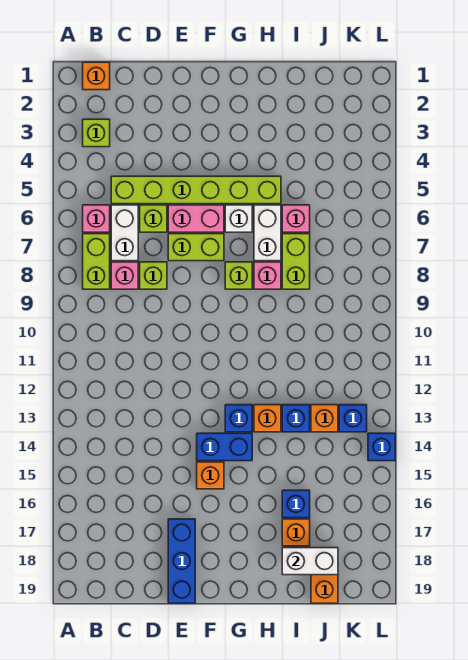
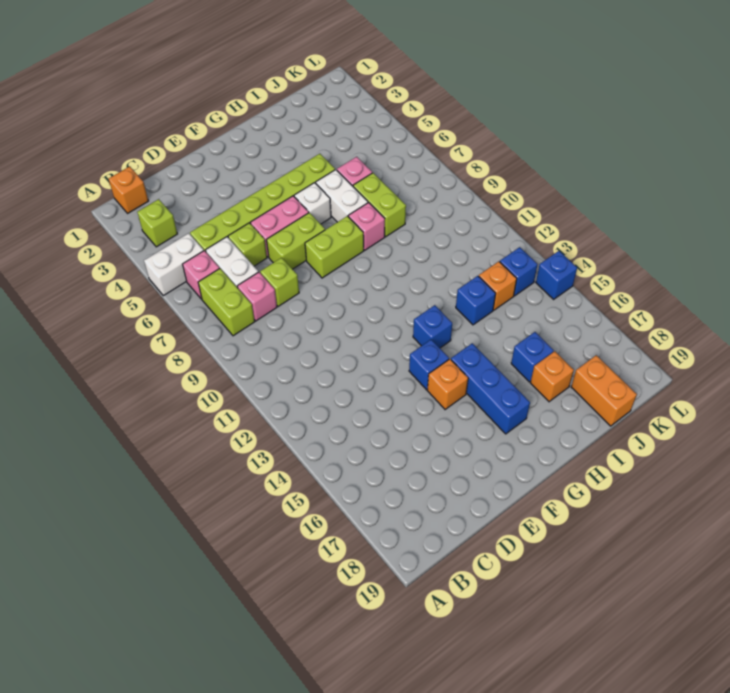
blue 1x3 brick [168,519,195,603] -> blue 1x3 brick moved to [451,343,530,434]
blue 1x2 brick [197,433,252,461] -> blue 1x1 brick [409,339,449,390]
lime 1x1 brick [225,262,252,289] -> lime 1x2 brick [305,216,364,278]
orange 1x1 brick [254,405,281,432] -> none
white 1x2 brick [282,548,338,575] -> white 1x2 brick moved to [144,233,204,296]

